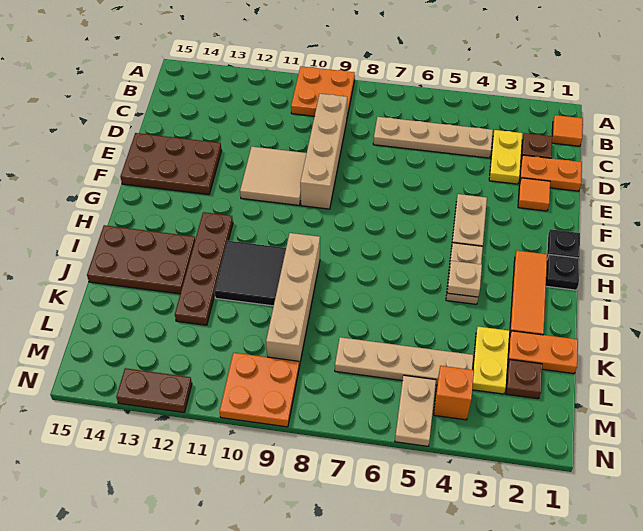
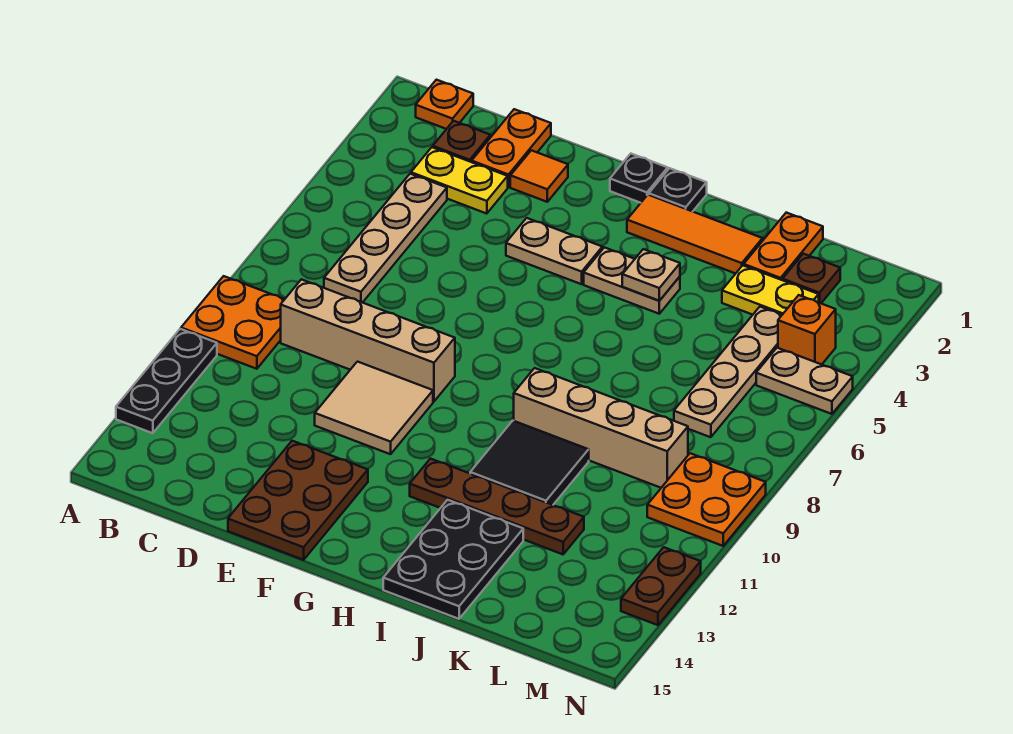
none -> black 1x3 plate [116,329,217,433]
orange 1x1 tile [552,115,583,146] -> orange 1x1 plate [416,80,473,129]
brown 2x3 plate [87,225,195,294] -> black 2x3 plate [383,500,523,619]

